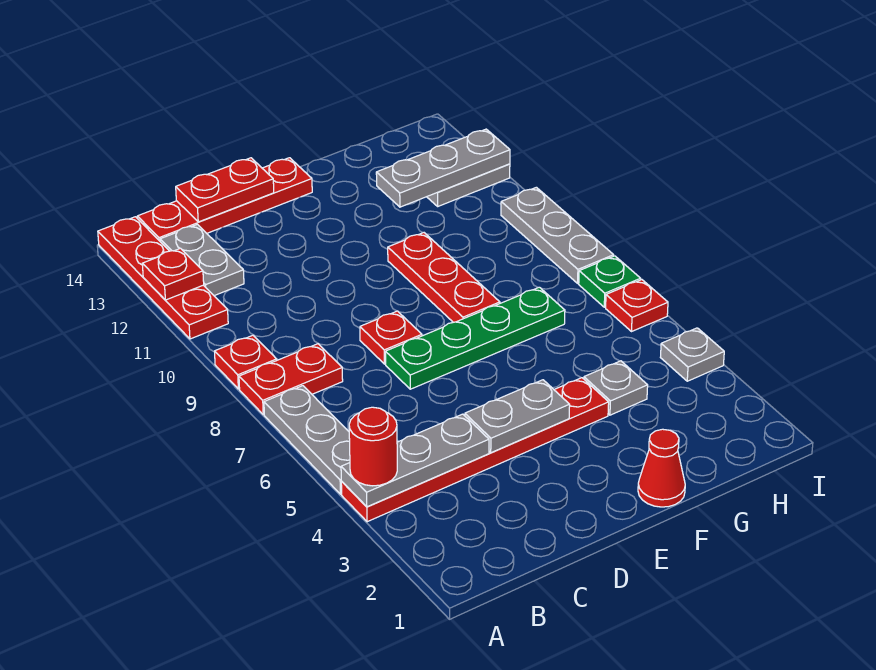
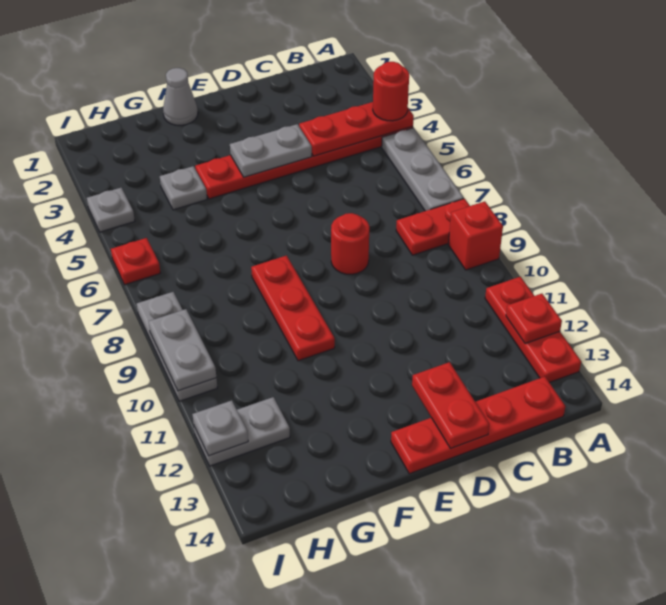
grey 1x3 plate [341,414,489,507] -> red 1x3 plate [299,102,414,156]
red 1x1 plate [214,335,277,389] -> red 1x1 brick [448,201,503,270]
red 1x4 plate [98,217,228,339] -> red 1x3 plate [485,277,581,383]
grey 1x2 plate [160,224,244,296] -> grey 1x2 plate moved to [148,309,216,391]
red 1x2 plate [176,158,274,222] -> red 1x2 plate turned to [412,362,489,448]
green 1x4 plate [385,287,565,389] -> none
red 1x1 plate [360,311,422,364] -> red 1x1 round brick [331,213,369,274]
red 1x1 cone [638,429,685,507] -> grey 1x1 cone [163,68,198,125]
grey 1x3 plate [376,129,510,207] -> grey 1x1 plate [192,400,248,456]
green 1x1 plate [579,256,641,307] -> none

